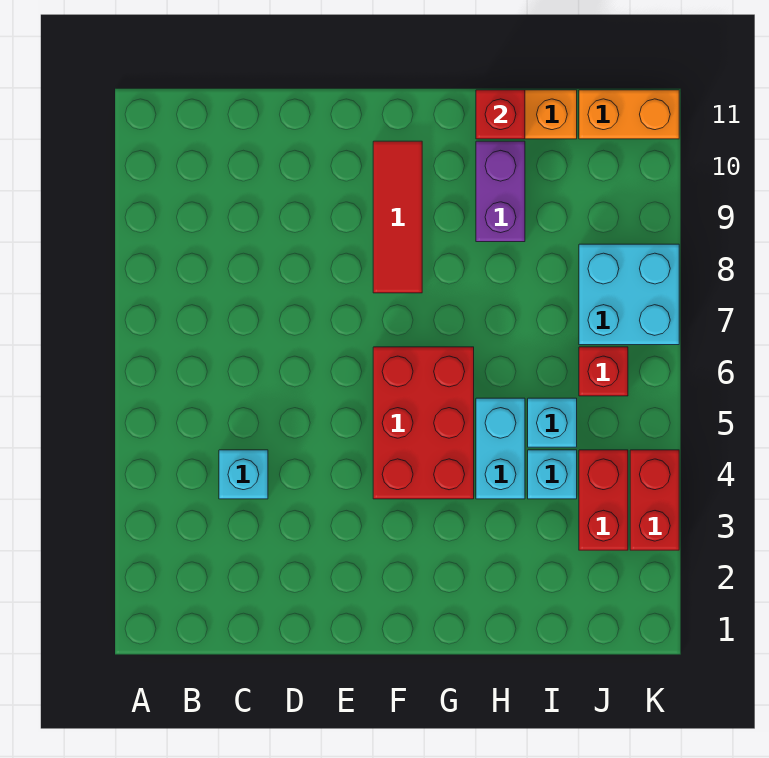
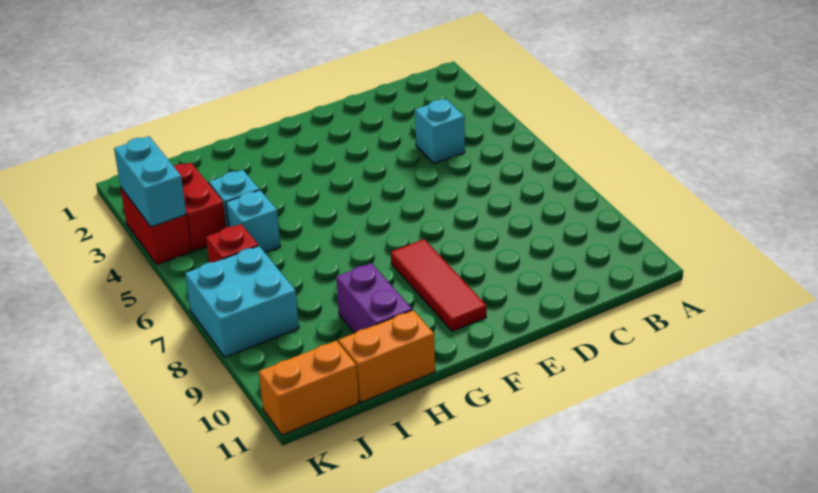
red 2x3 brick [373,347,474,499] -> none
cyan 1x2 brick [476,398,525,499] -> cyan 1x2 brick moved to [114,136,186,227]
red 1x1 brick [476,90,525,139] -> none

